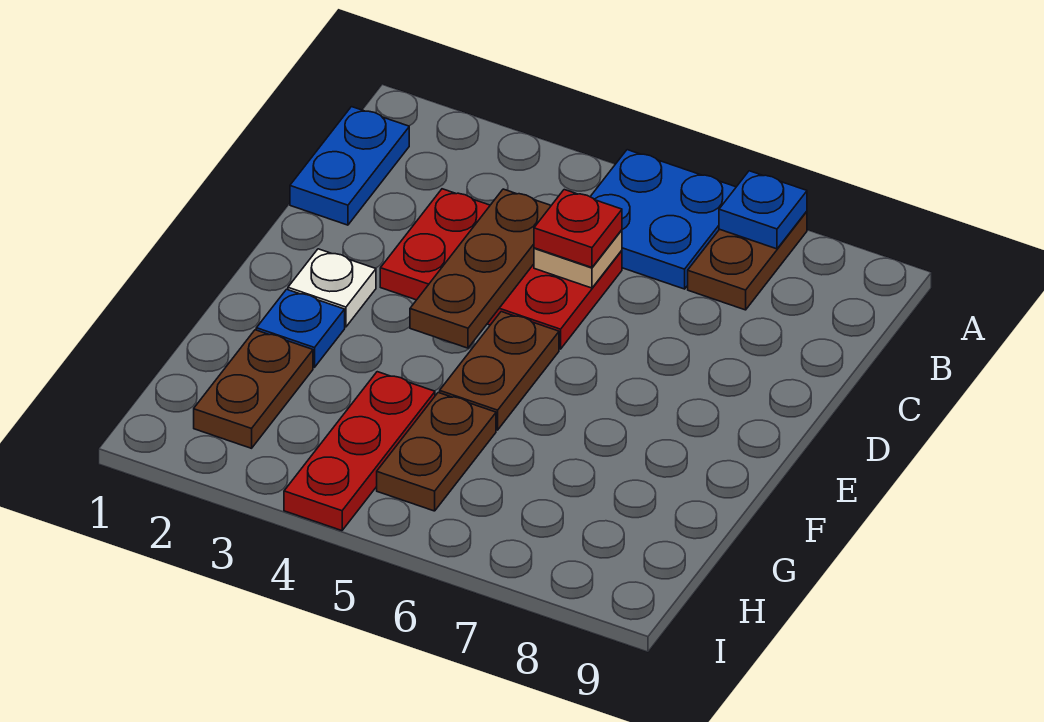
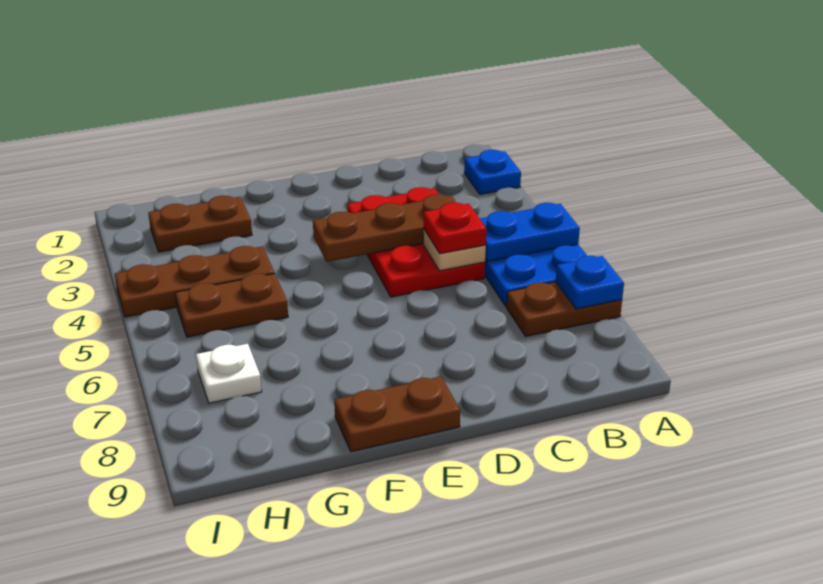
blue 1x2 plate [290,107,409,225] -> blue 1x2 plate moved to [480,203,580,262]
white 1x1 plate [288,249,376,327] -> white 1x1 plate moved to [196,344,262,403]
brown 1x2 plate [440,312,559,430] -> brown 1x2 plate moved to [334,377,460,452]
blue 1x1 plate [256,289,345,367] -> blue 1x1 plate moved to [464,150,521,194]
red 1x3 plate [284,372,435,531] -> brown 1x3 plate [115,246,275,317]

